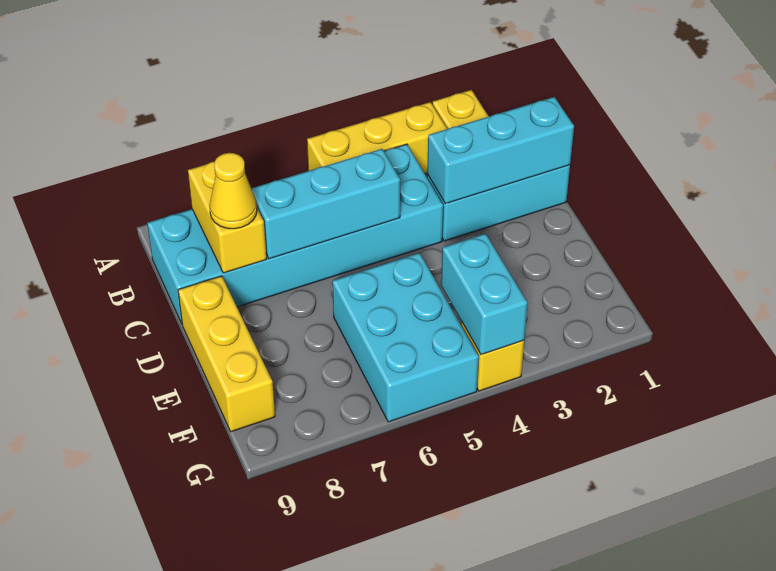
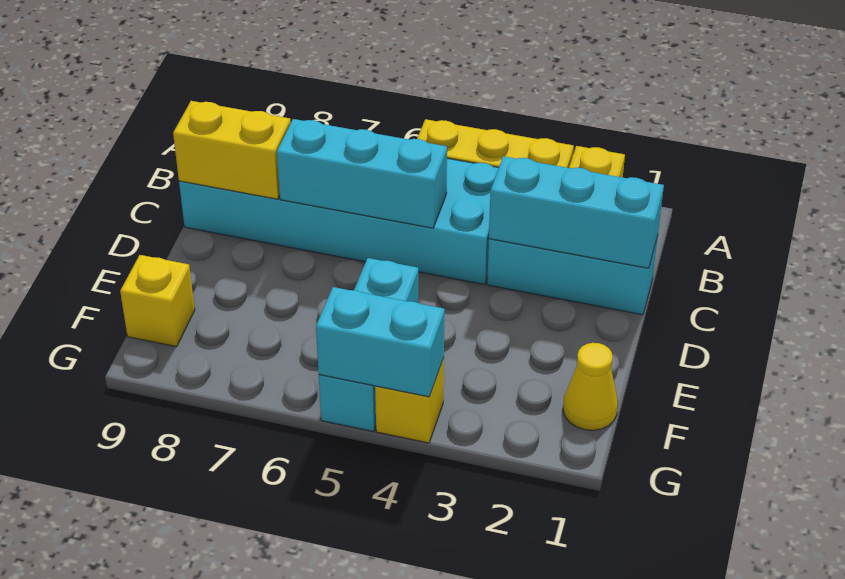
yellow 1x2 brick [188,162,267,273] -> yellow 1x2 brick turned to [173,101,291,199]
yellow 1x1 cone [209,153,257,229] -> yellow 1x1 cone moved to [563,343,618,430]
yellow 1x3 brick [178,276,275,432] -> yellow 1x1 brick [120,255,195,347]
cyan 2x3 brick [332,253,479,422] -> cyan 1x3 brick [319,258,418,431]
cyan 1x2 brick [441,234,527,355] -> cyan 1x2 brick turned to [316,287,444,397]

